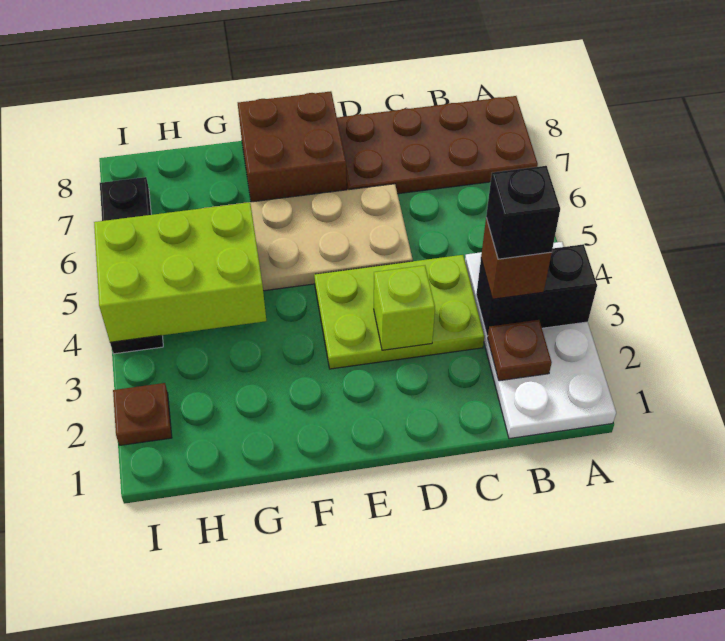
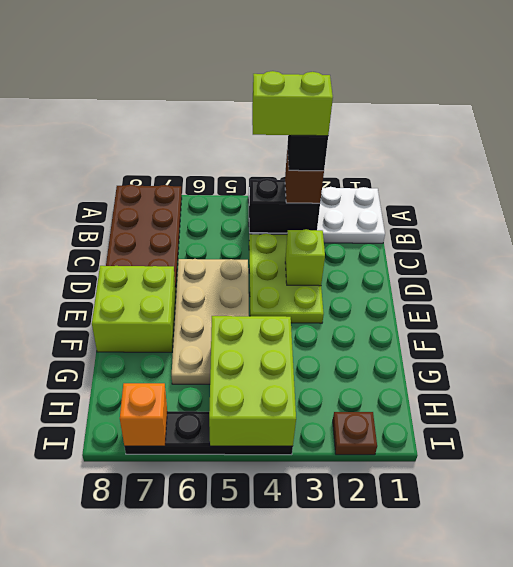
black 1x2 brick [476,244,597,336] -> black 1x2 brick turned to [249,179,320,233]
brown 1x1 plate [488,320,552,381] -> none
none -> lime 1x2 brick [252,71,333,136]
brown 2x2 brick [238,91,346,202] -> lime 2x2 brick [92,266,176,352]
none -> orange 1x1 brick [120,383,167,446]

